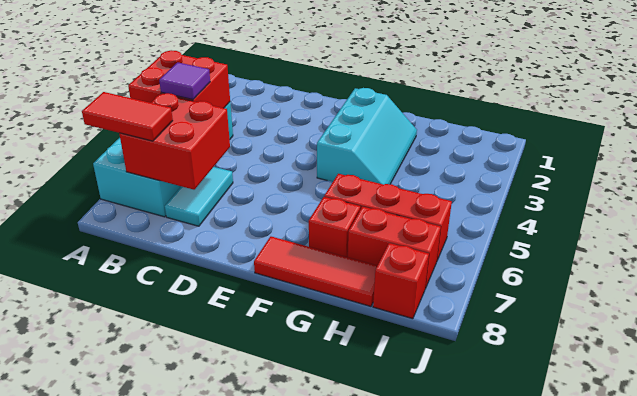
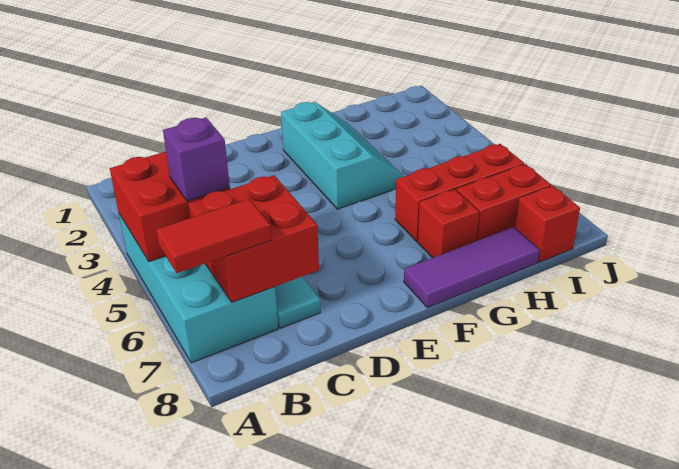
purple 1x1 tile [159,62,210,100] -> purple 1x1 brick [163,118,230,201]
red 1x3 tile [254,237,377,306] -> purple 1x3 tile [404,227,540,308]

